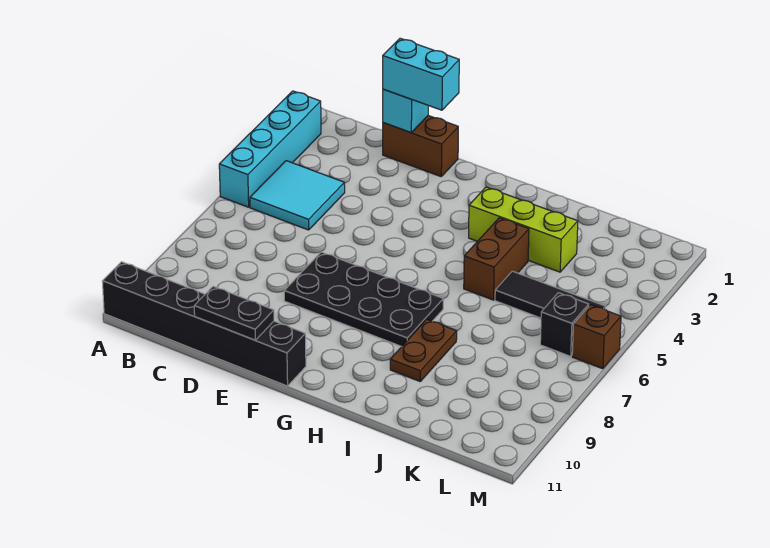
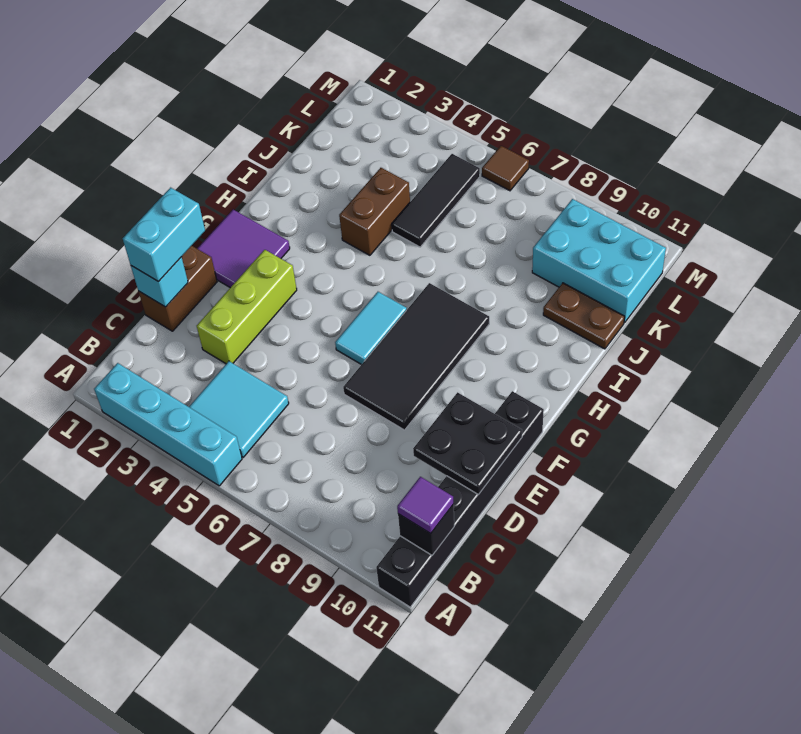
none -> purple 1x1 tile [397,477,453,534]
black 1x2 plate [194,286,274,340] -> black 2x2 plate [413,392,522,495]
black 2x4 plate [284,252,443,347] -> black 2x4 tile [343,283,489,430]
none -> purple 2x2 tile [197,210,290,288]
none -> cyan 1x2 tile [335,292,407,365]
lime 1x3 brick [469,187,578,272] -> lime 1x3 brick moved to [197,250,297,364]
brown 1x2 brick [464,218,529,300] -> brown 1x2 brick turned to [339,168,410,255]
brown 1x2 plate [390,319,457,381] -> brown 1x2 plate moved to [543,283,625,349]
none -> cyan 2x3 brick [532,199,666,323]
black 1x1 brick [540,293,589,356] -> black 1x1 brick moved to [398,504,454,555]
brown 1x1 brick [572,305,621,369] -> brown 1x1 tile [482,146,529,191]

